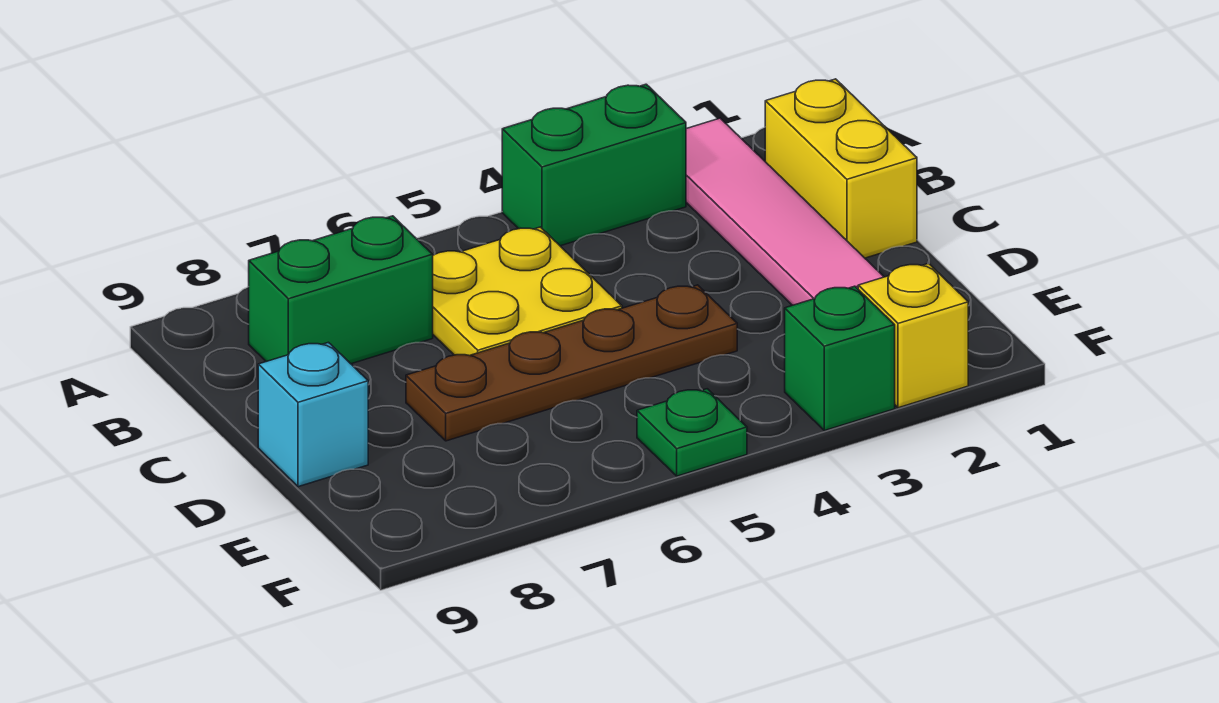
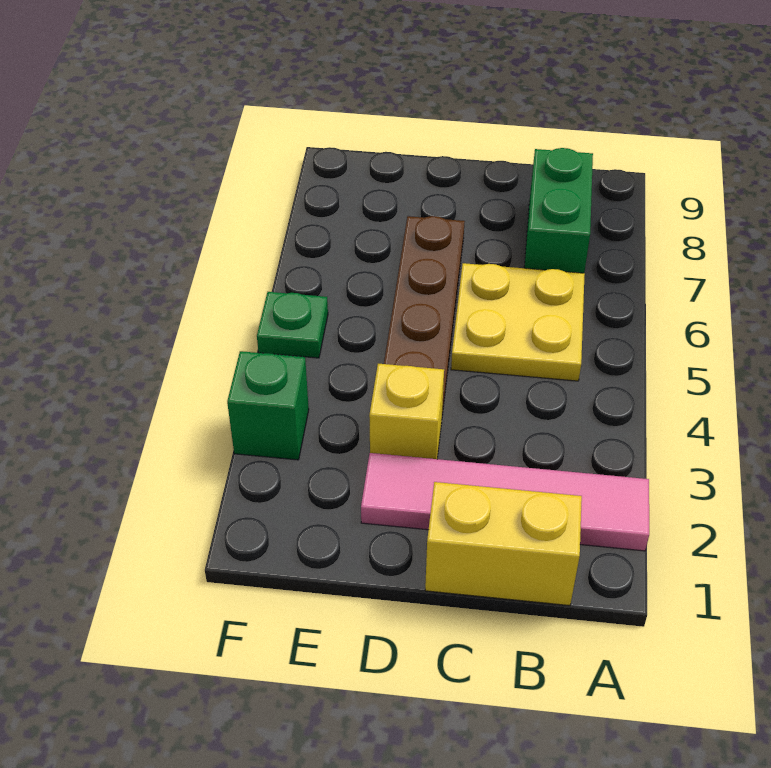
green 1x2 brick [502,84,686,246] -> none
cyan 1x1 brick [258,342,368,487] -> none
yellow 1x1 brick [858,263,968,408] -> yellow 1x1 brick moved to [369,364,444,459]

